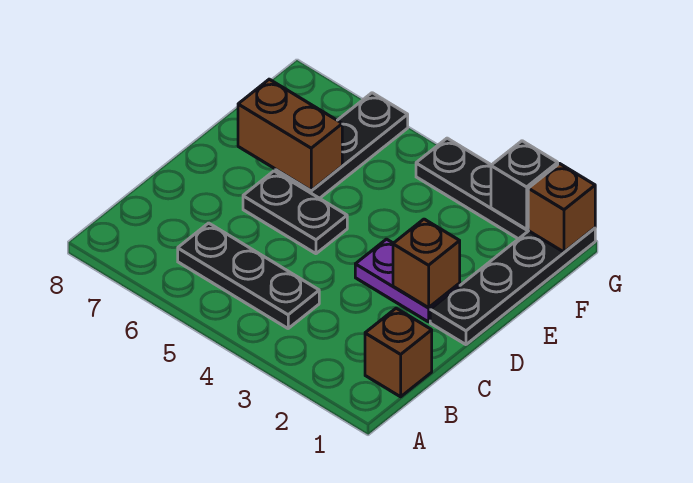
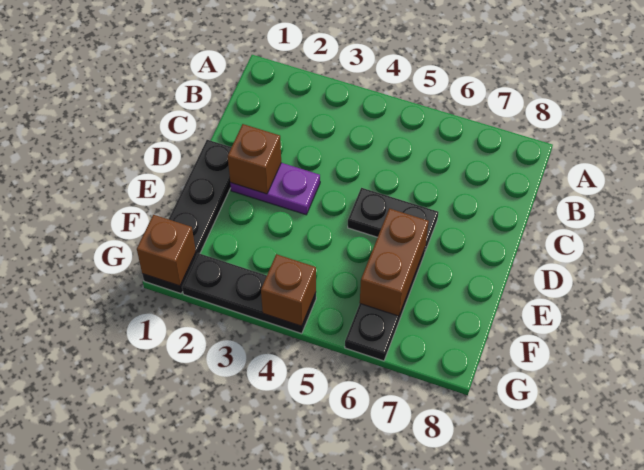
brown 1x1 brick [365,308,432,397] -> brown 1x1 brick moved to [261,254,316,326]
black 1x3 plate [178,223,319,328] -> none
brown 1x2 brick [238,79,342,191] -> brown 1x2 brick turned to [360,208,429,316]
black 1x1 brick [491,141,558,230] -> none

